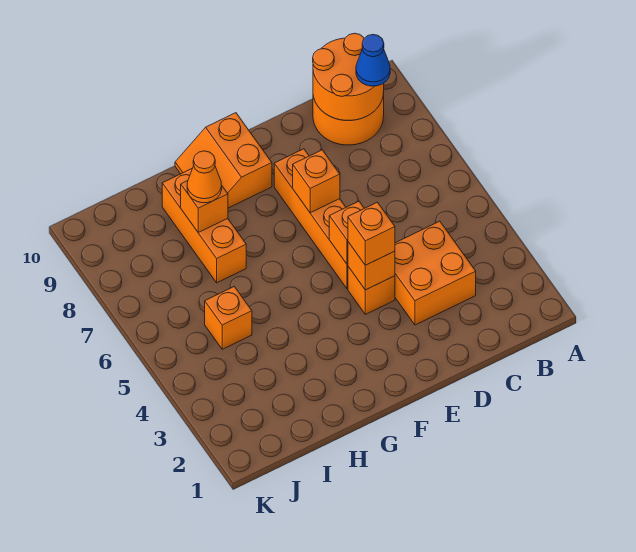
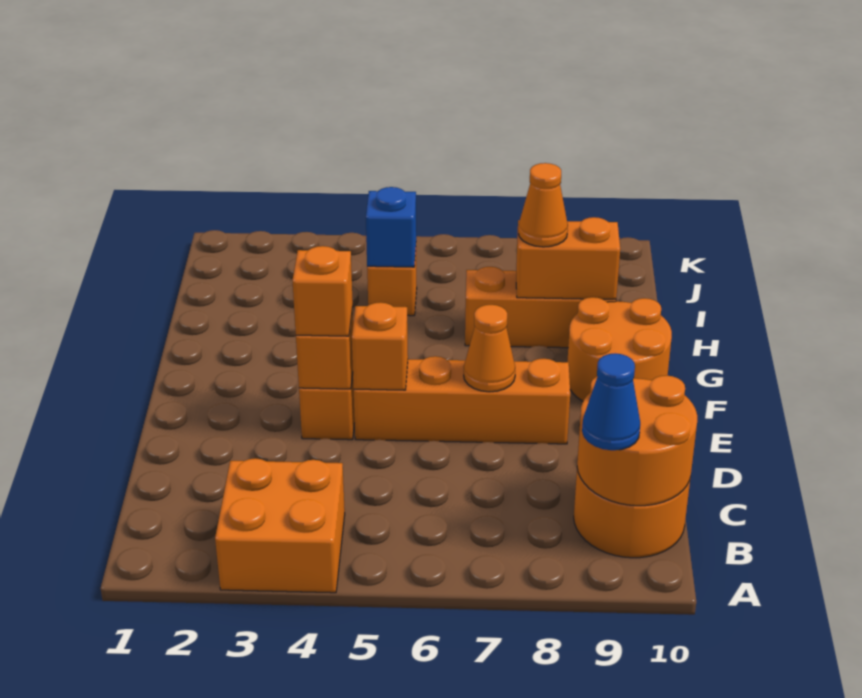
orange 2x2 brick [395,221,476,325] -> orange 2x2 brick moved to [215,458,345,593]
orange 1x1 brick [293,150,340,213] -> orange 1x1 cone [464,305,515,392]
orange 2x2 slope [175,113,272,208] -> orange 2x2 round brick [567,297,672,401]
orange 1x1 brick [181,181,228,232] -> orange 1x2 brick [516,217,620,299]
none -> blue 1x1 brick [366,187,416,267]

